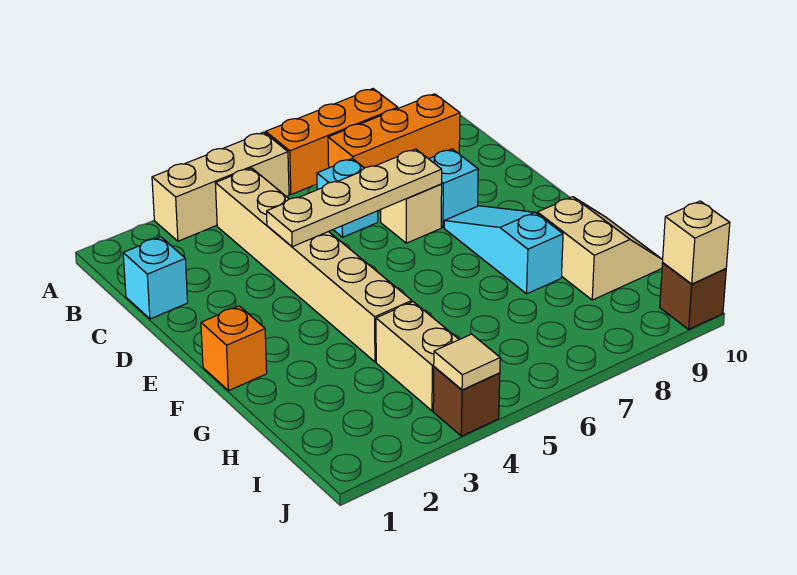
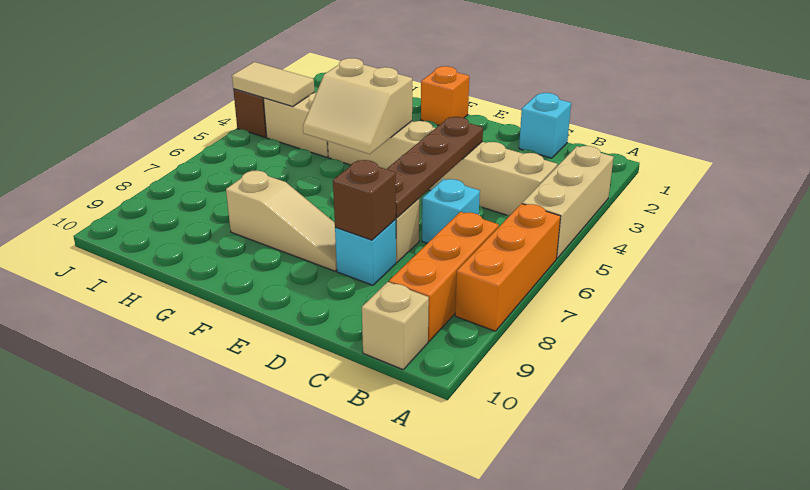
tan 1x4 plate [267,149,442,247] -> brown 1x4 plate [387,117,483,218]
cyan 1x3 slope [444,206,563,294] -> tan 1x3 slope [226,171,337,271]
tan 2x2 slope [537,197,663,300] -> tan 2x2 slope moved to [303,58,412,154]
tan 1x1 tile [434,334,500,390] -> tan 1x2 tile [232,62,314,107]
brown 1x1 brick [660,263,726,329] -> brown 1x1 brick moved to [333,160,396,240]
tan 1x1 brick [663,201,730,284] -> tan 1x1 brick moved to [362,282,429,369]

